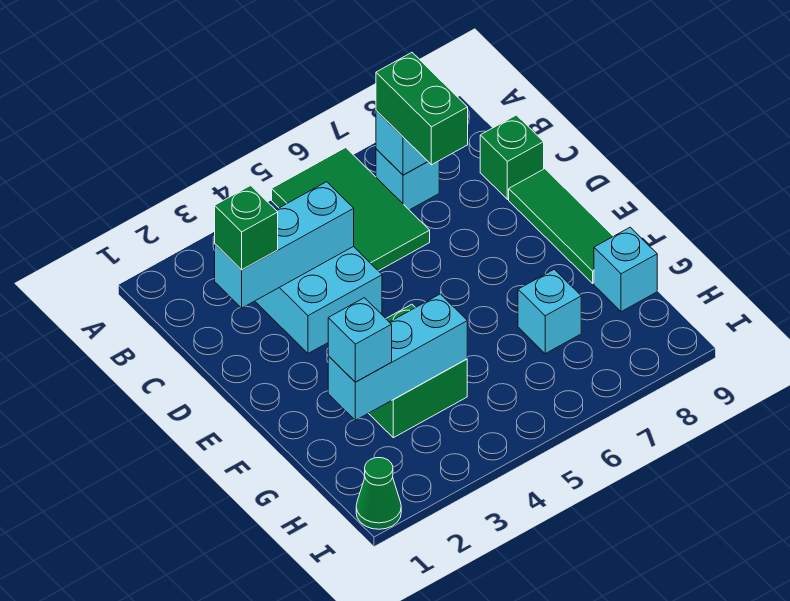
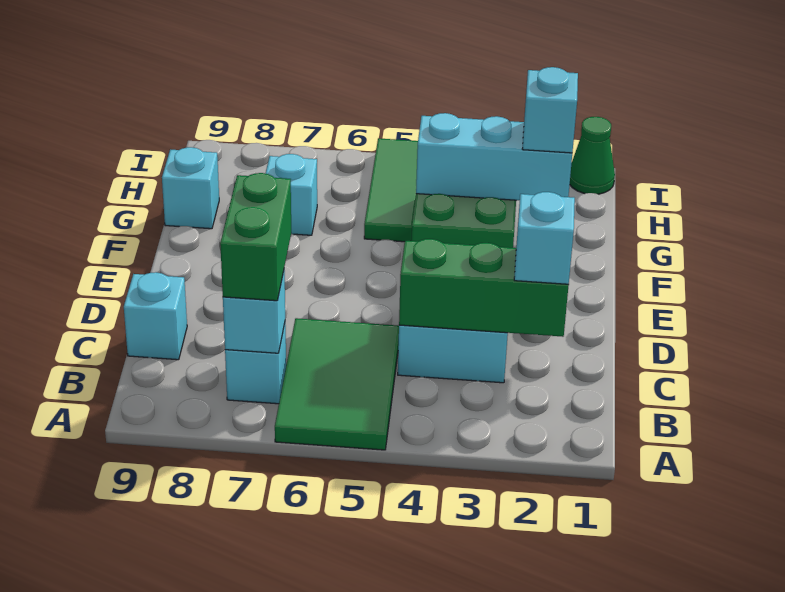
cyan 1x3 brick [215,182,354,308] -> green 1x3 brick [399,239,569,337]
green 1x1 brick [215,185,278,270] -> cyan 1x1 brick [514,192,575,284]
green 1x1 brick [480,115,544,199] -> cyan 1x1 brick [124,272,187,360]
green 1x3 tile [509,169,613,283] -> green 1x3 tile moved to [364,138,418,242]

